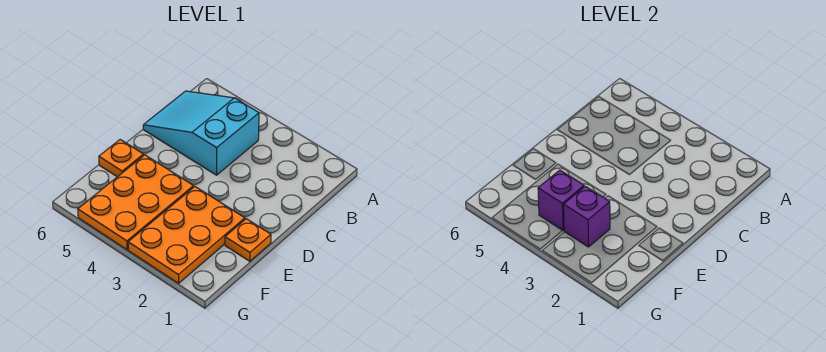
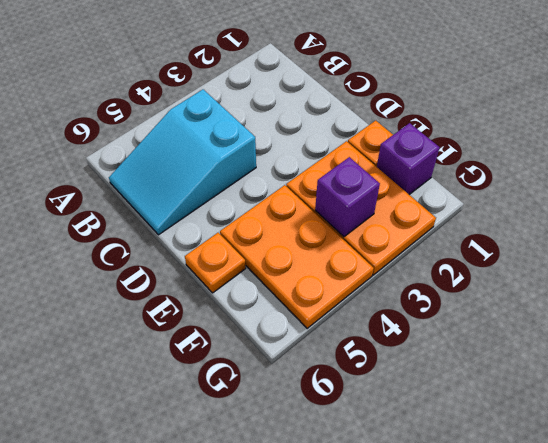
purple 1x1 brick [538,170,584,231] -> purple 1x1 brick moved to [377,123,440,194]

